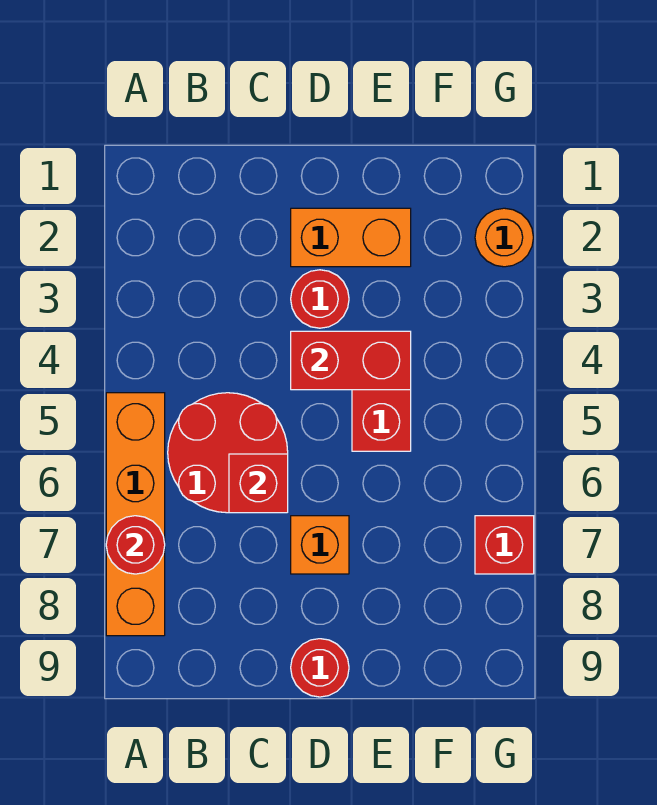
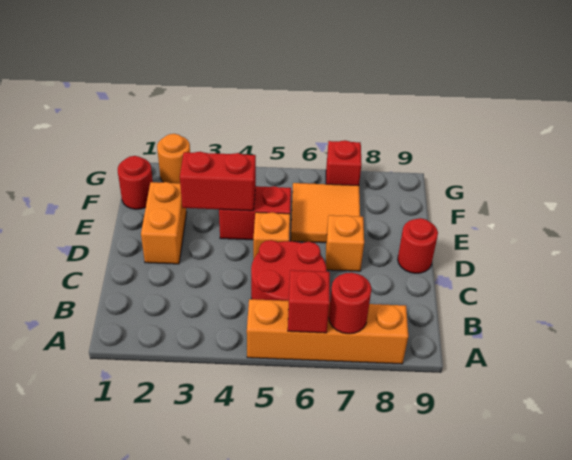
red 1x1 brick [229,454,288,513] -> red 1x1 brick moved to [288,270,330,333]
red 1x1 round brick [291,270,349,328] -> red 1x1 round brick moved to [118,156,153,209]
red 1x2 brick [291,331,411,390] -> red 1x2 brick turned to [180,152,256,211]
none -> orange 1x1 brick [253,212,290,260]
none -> orange 2x2 tile [291,183,360,243]

